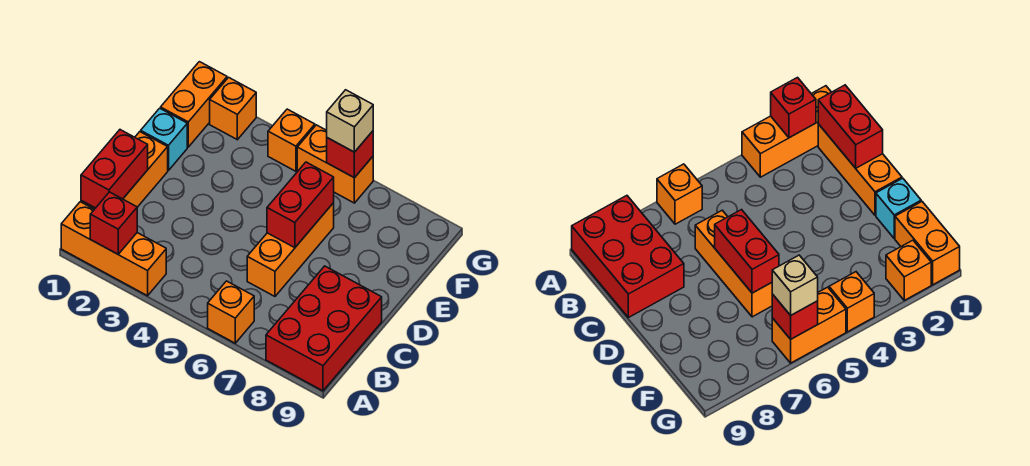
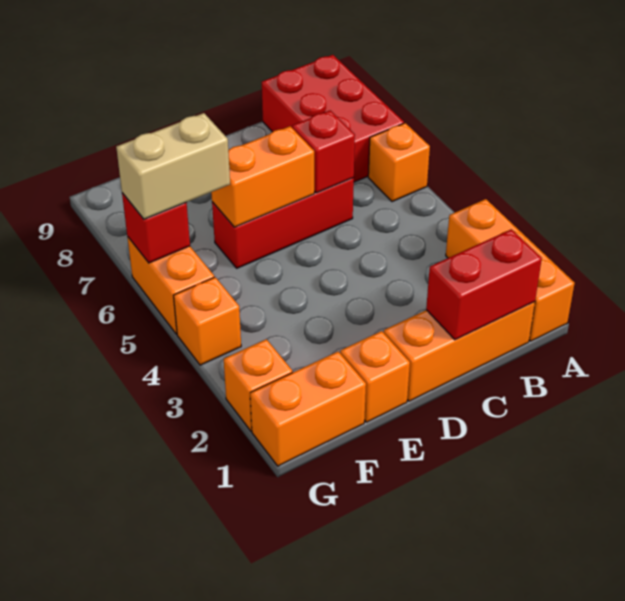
red 1x1 brick [90,192,137,254] -> red 1x1 brick moved to [292,110,355,193]
red 2x3 brick [266,266,382,391] -> red 2x3 brick turned to [262,55,404,182]
orange 1x3 brick [247,203,334,296] -> red 1x3 brick [212,178,354,268]
red 1x2 brick [267,162,334,248] -> orange 1x2 brick [211,126,314,227]
cyan 1x1 brick [141,108,187,171] -> orange 1x1 brick [340,331,410,422]
tan 1x1 brick [327,90,373,152] -> tan 1x2 brick [116,113,230,219]

